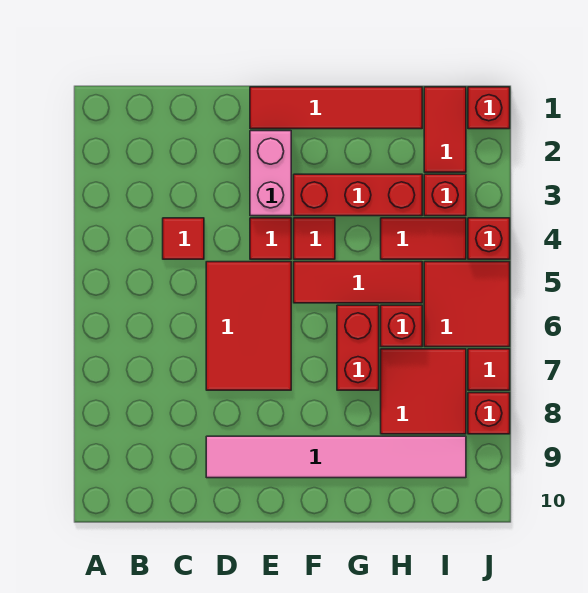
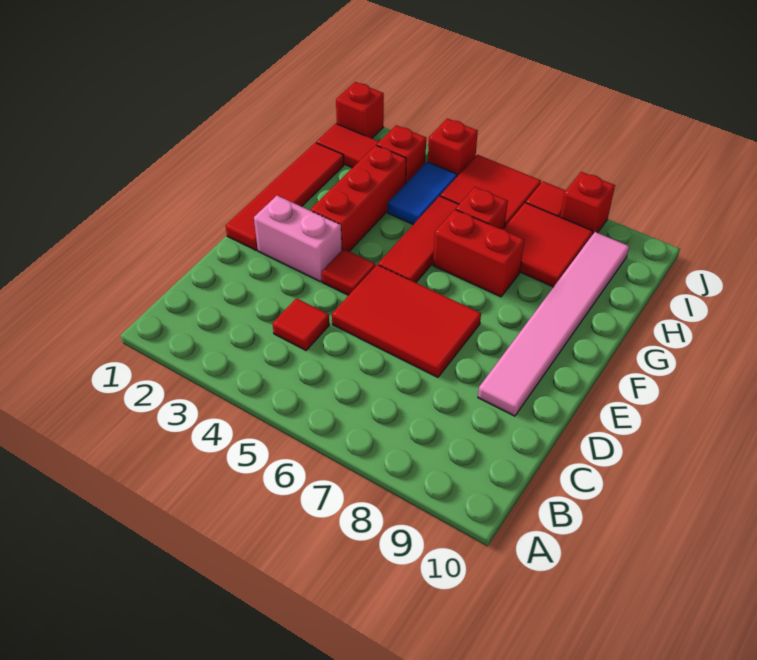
red 1x1 tile [294,218,335,259] -> none
red 1x2 tile [381,218,466,259] -> blue 1x2 tile [388,162,457,224]

